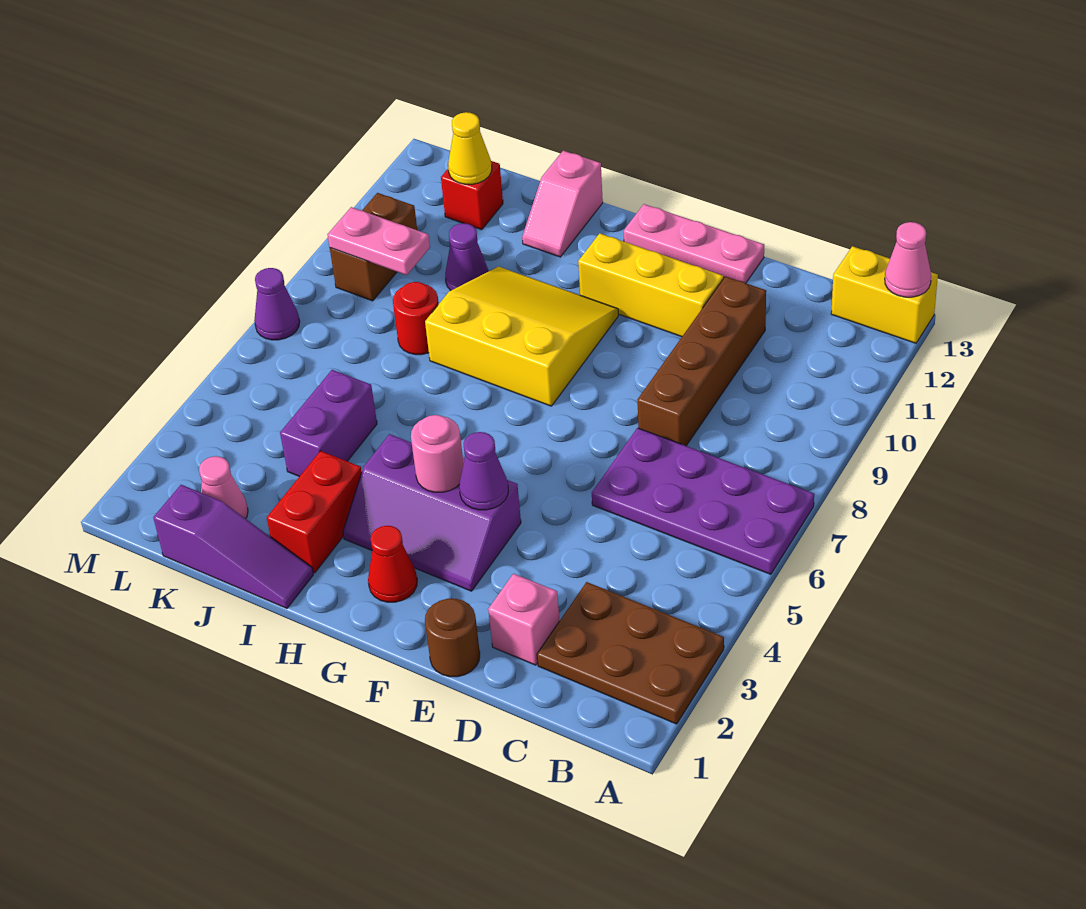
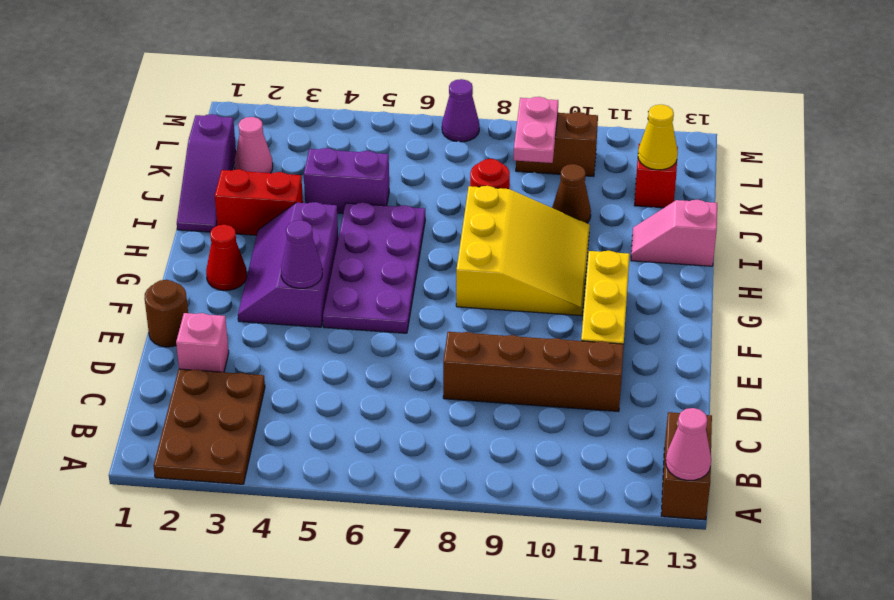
purple 2x4 plate [592,428,814,574] -> purple 2x4 plate moved to [323,203,425,333]
yellow 1x2 brick [831,246,938,343] -> brown 1x2 brick [661,412,712,520]
pink 1x3 plate [624,204,764,283] -> none
pink 1x1 round brick [411,415,463,492] -> none
purple 1x1 cone [445,223,489,290] -> brown 1x1 cone [552,164,591,223]

